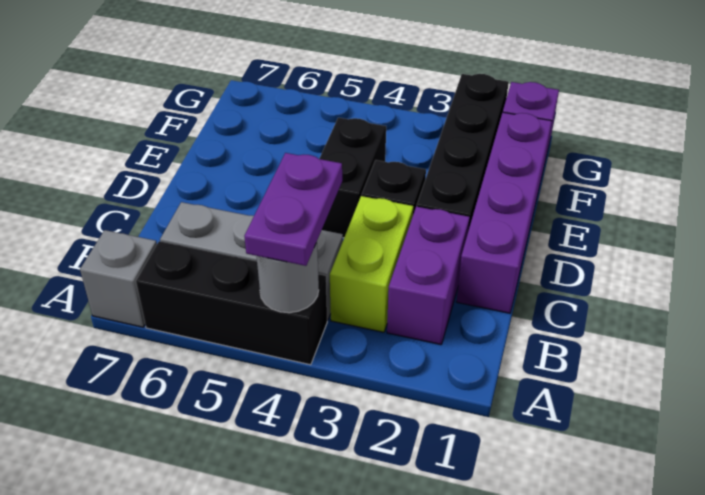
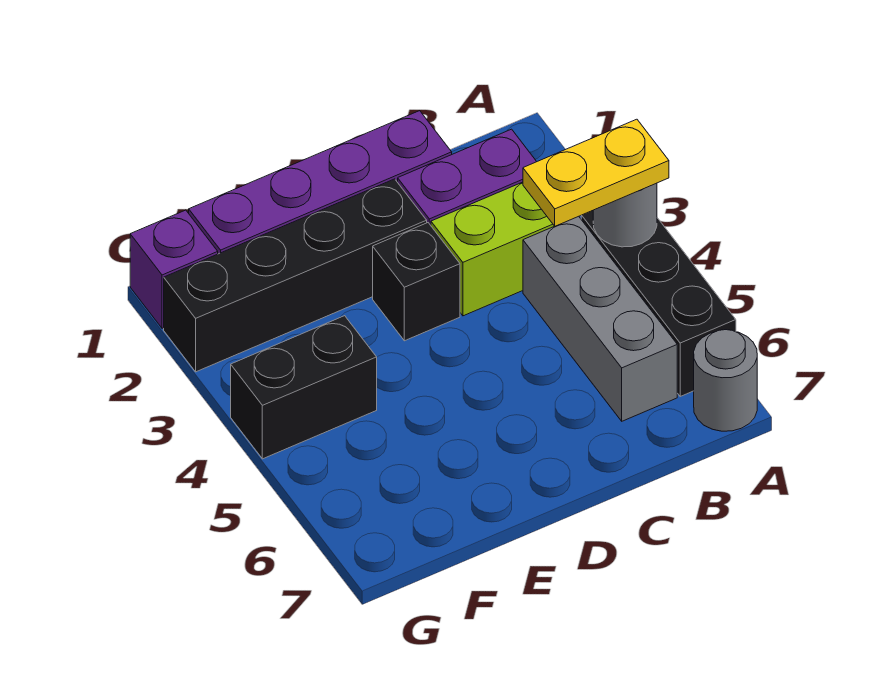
purple 1x2 plate [244,153,342,266] -> yellow 1x2 plate [523,119,669,226]
grey 1x1 brick [80,230,157,327] -> grey 1x1 round brick [694,330,757,431]
black 1x2 brick [319,118,386,238] -> black 1x2 brick moved to [231,316,377,459]

